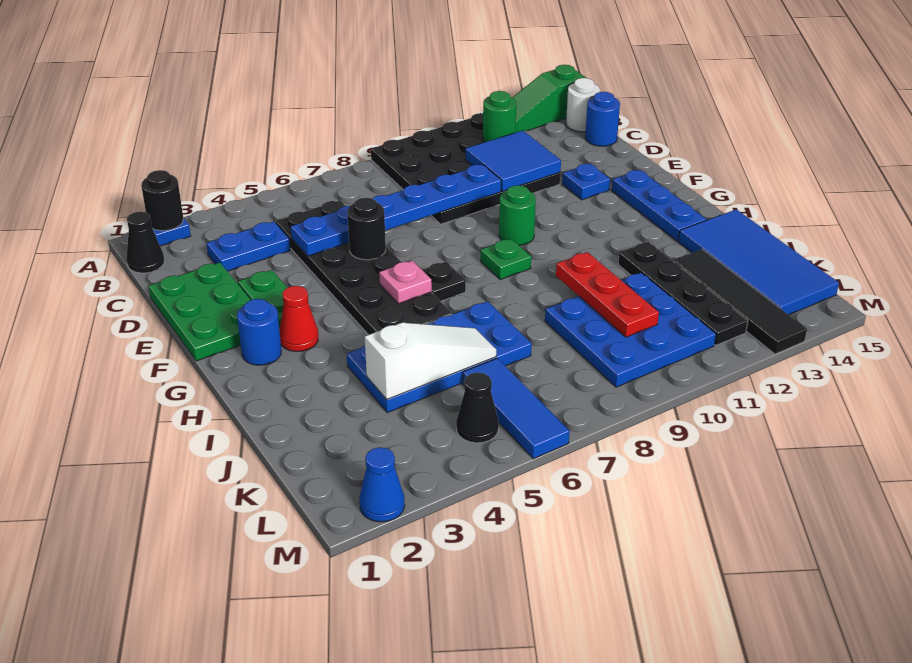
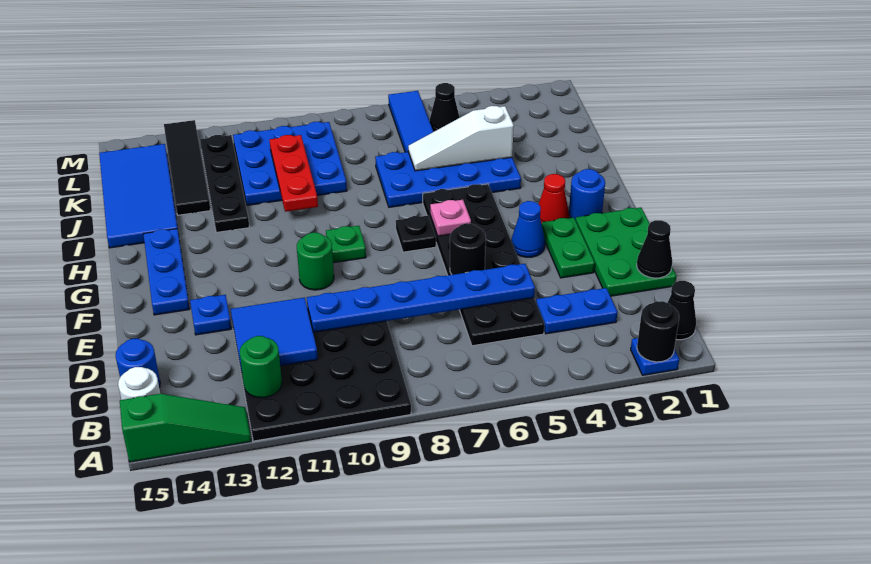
none -> black 1x1 cone [637,220,672,278]
blue 1x1 cone [359,447,405,522] -> blue 1x1 cone moved to [511,201,545,257]

